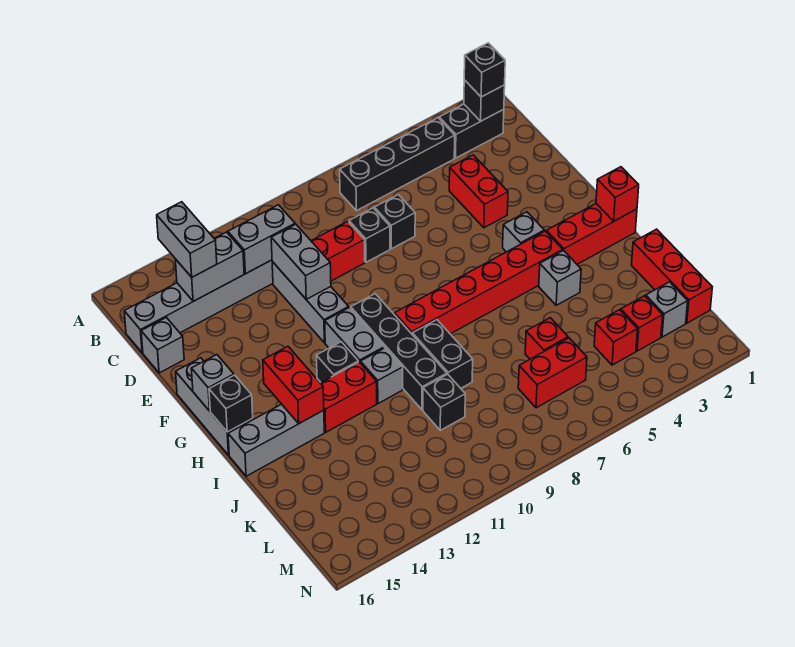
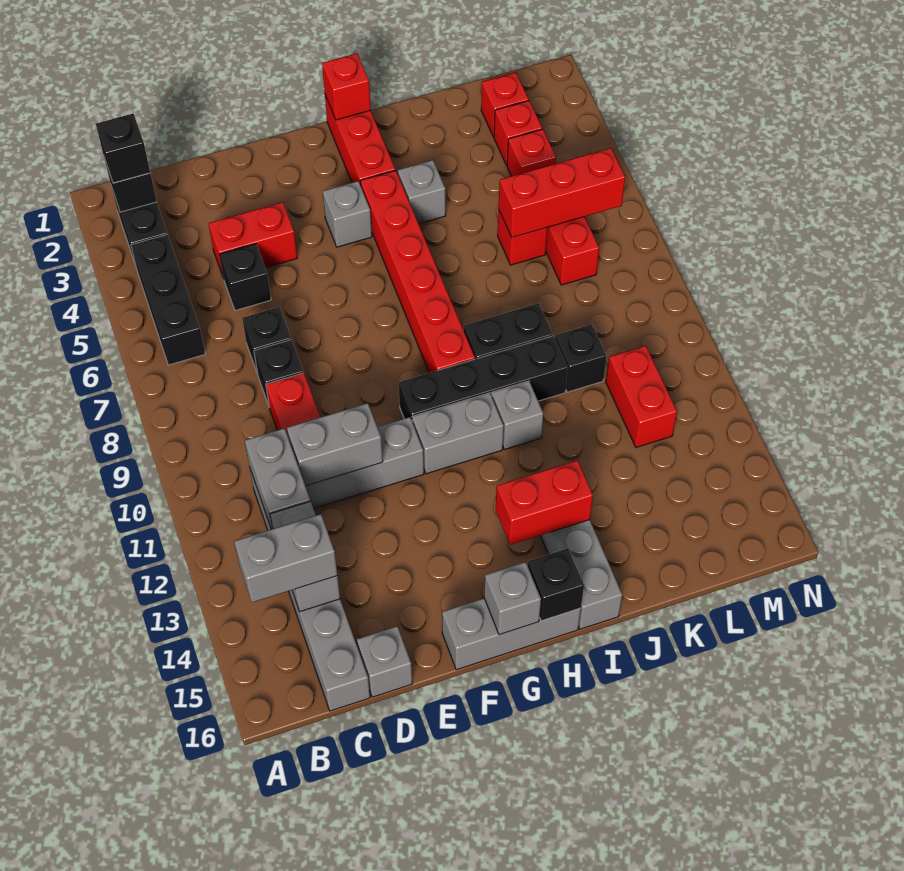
black 1x4 brick [340,118,455,211] -> black 1x3 brick [131,234,205,365]
black 1x1 brick [316,342,358,382] -> black 1x1 brick moved to [219,244,271,311]
red 1x2 brick [321,362,377,432] -> red 1x2 brick moved to [606,346,677,447]
red 1x3 brick [631,229,712,323] -> red 1x3 brick moved to [499,148,625,238]
grey 1x1 brick [646,282,688,337] -> red 1x1 brick [481,72,529,137]

